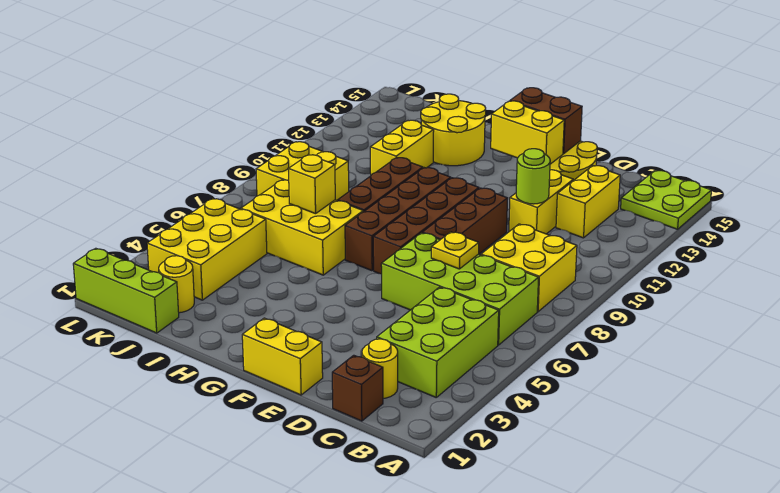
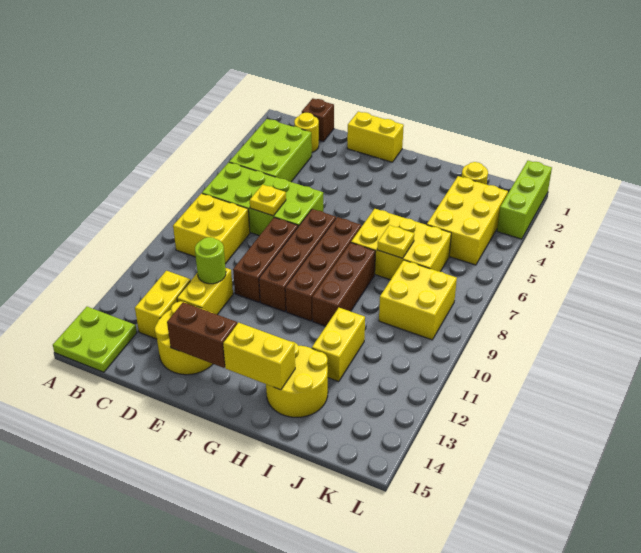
yellow 1x2 brick [491,101,564,164] -> yellow 1x2 brick moved to [223,323,295,390]
yellow 1x1 brick [288,155,335,214] -> yellow 1x1 plate [377,225,414,258]
lime 1x3 brick [73,248,179,333] -> lime 1x3 brick turned to [497,161,552,239]

